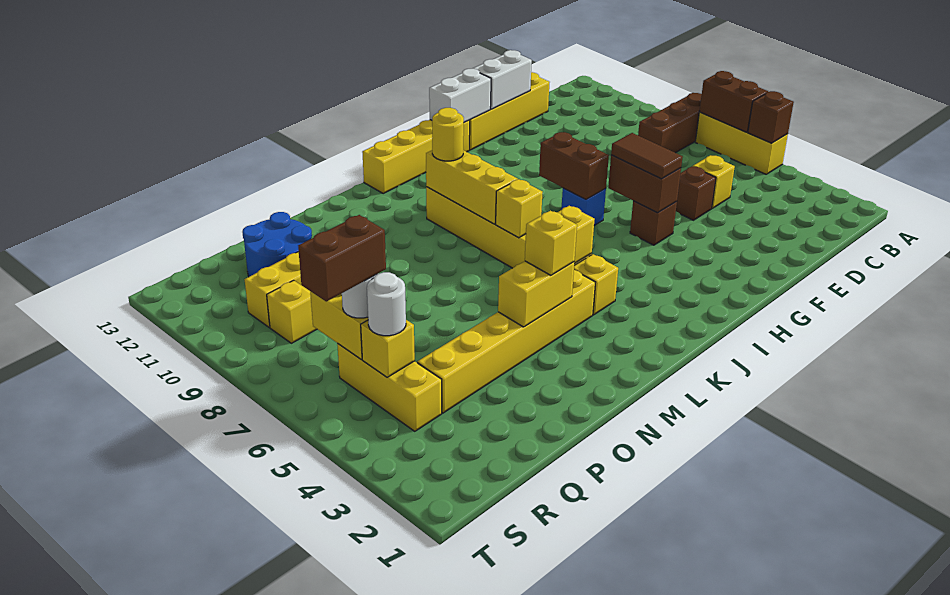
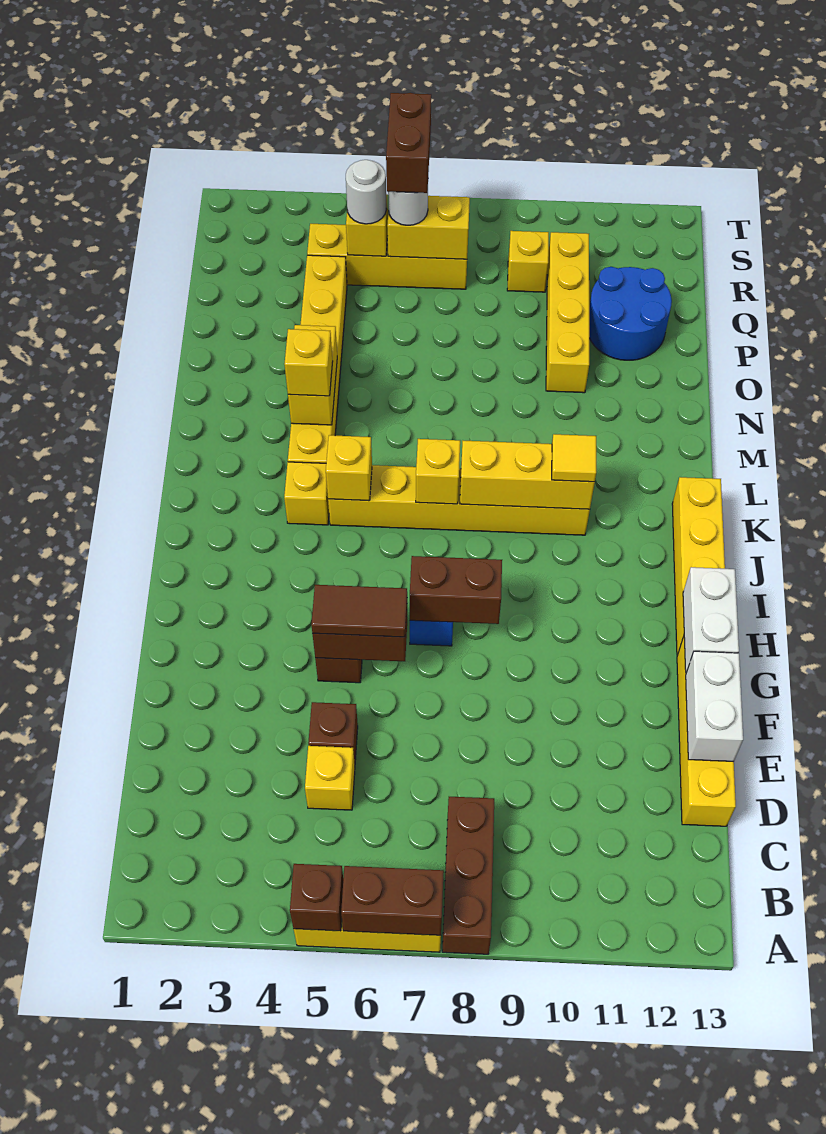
yellow 1x1 round brick [432,108,464,161] -> yellow 1x1 tile [552,434,596,482]
yellow 1x3 brick [337,344,442,431] -> yellow 1x4 brick [307,224,467,289]

